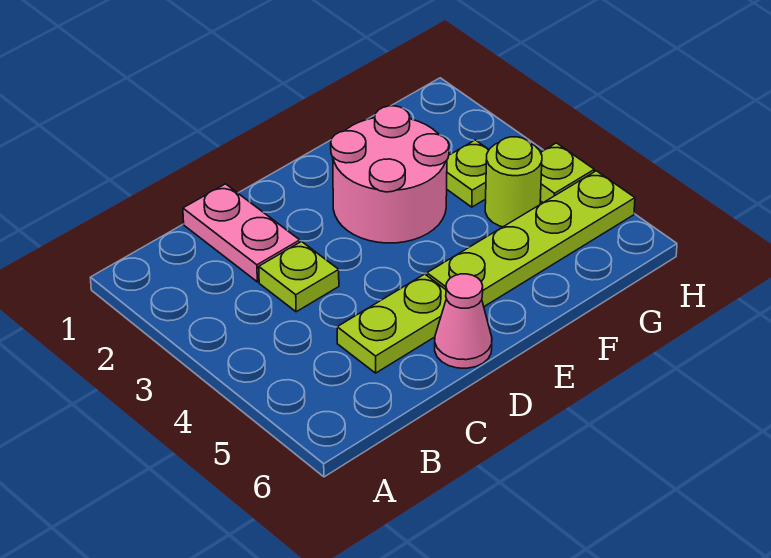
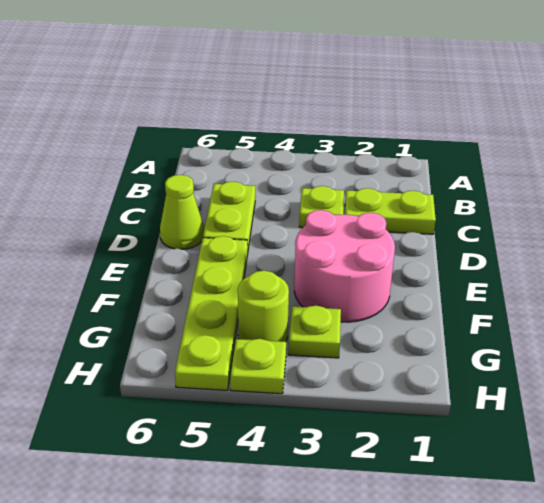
pink 1x2 plate [183,184,300,282] -> lime 1x2 plate [345,188,436,234]
pink 1x1 cone [435,274,492,368] -> lime 1x1 cone [160,175,204,249]

